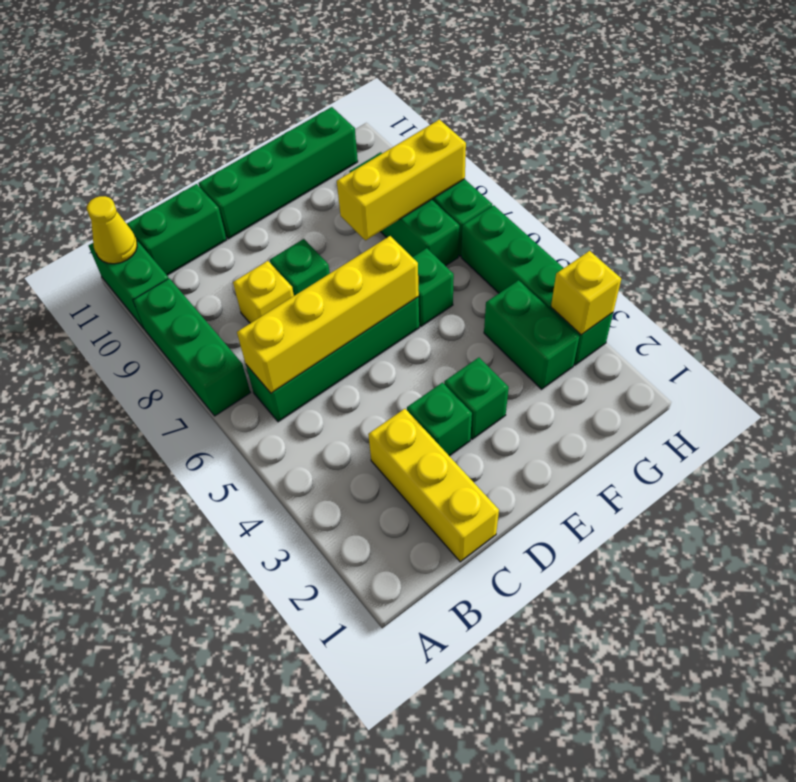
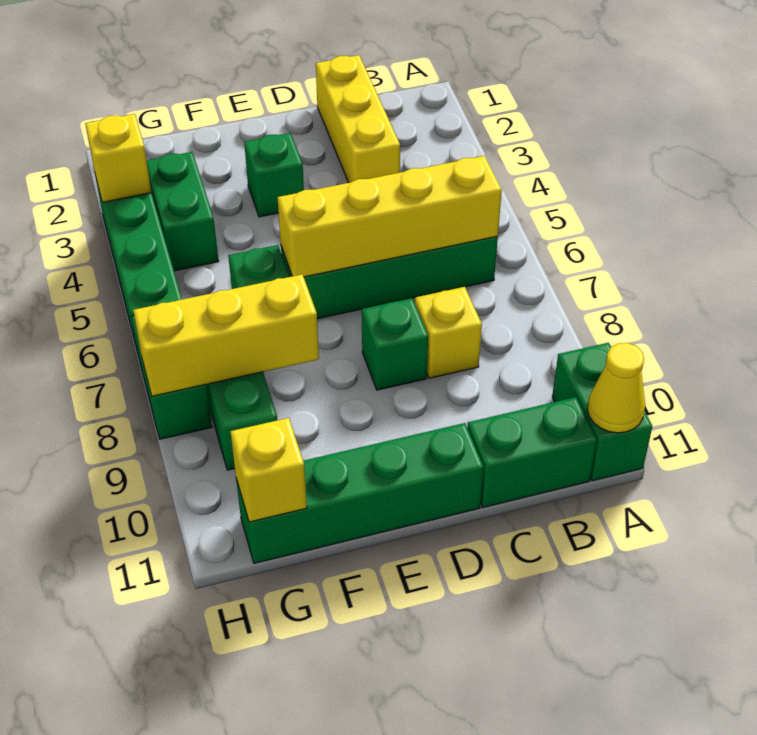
green 1x3 brick [133,278,251,416] -> none
green 1x1 brick [407,383,472,456] -> none
none -> yellow 1x1 brick [230,418,307,522]

